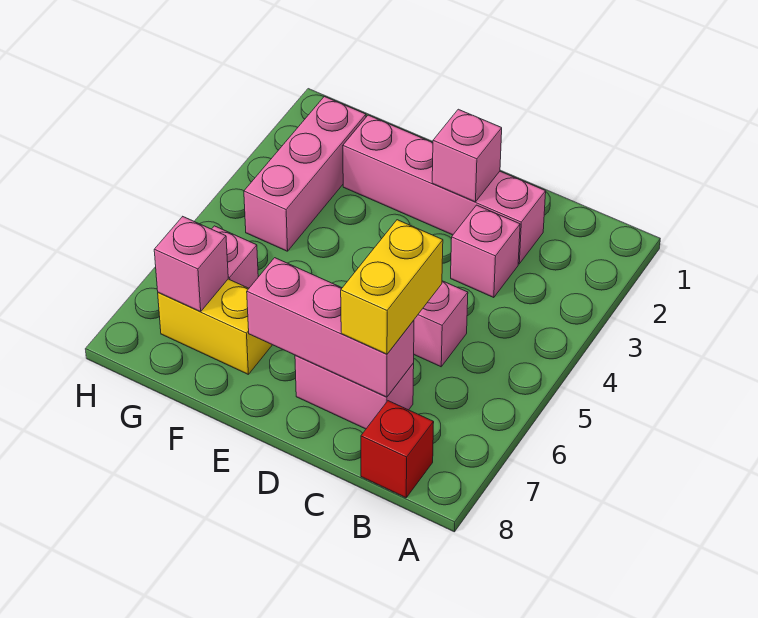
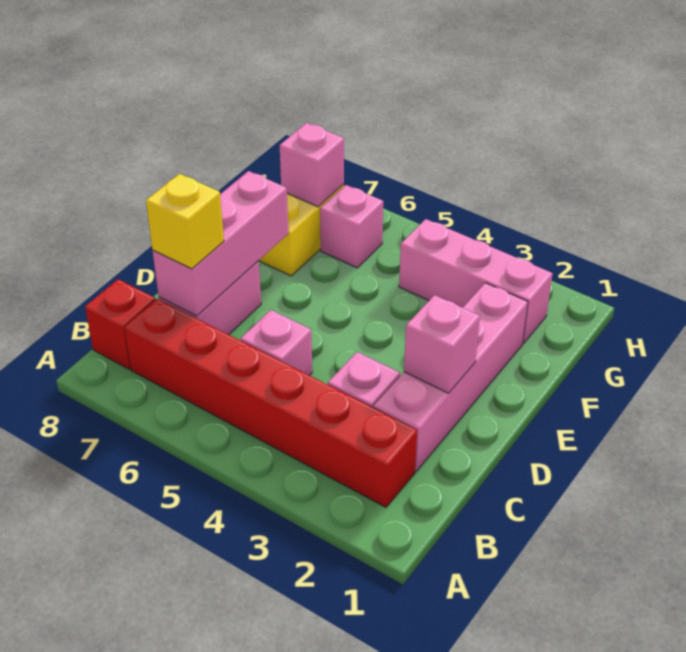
none -> red 1x6 brick [124,299,417,507]
yellow 1x2 brick [341,220,443,354] -> yellow 1x1 brick [146,174,224,269]

